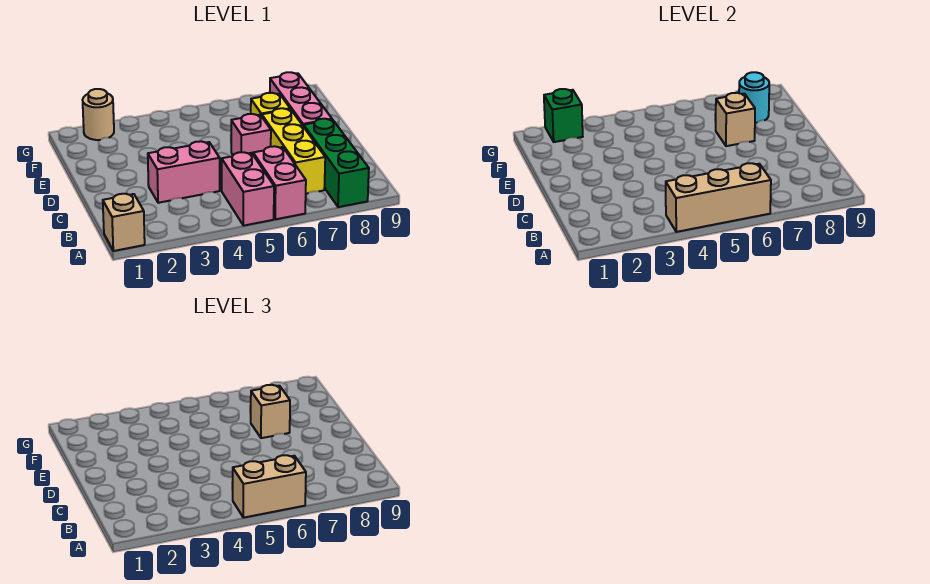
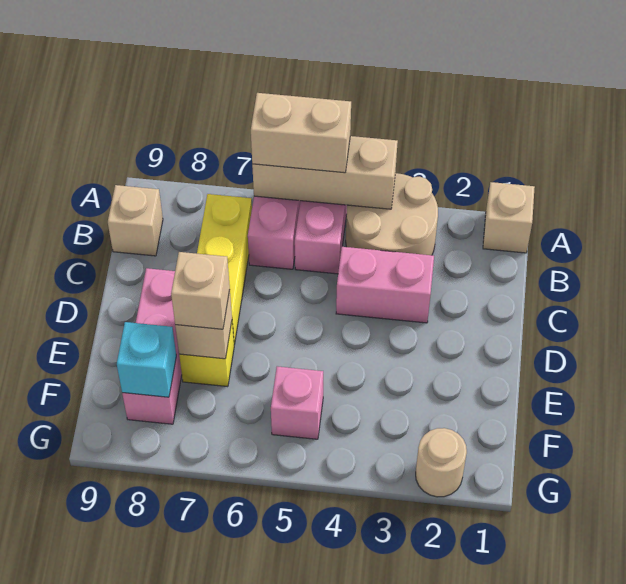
none -> tan 2x2 round brick [346,173,438,255]
green 1x3 brick [304,119,369,207] -> none
none -> tan 1x1 brick [108,185,163,256]
pink 1x1 brick [231,114,271,155] -> pink 1x1 brick moved to [271,366,323,439]
cyan 1x1 round brick [739,72,769,123] -> cyan 1x1 brick [117,322,176,397]
green 1x1 brick [544,89,583,142] -> none

